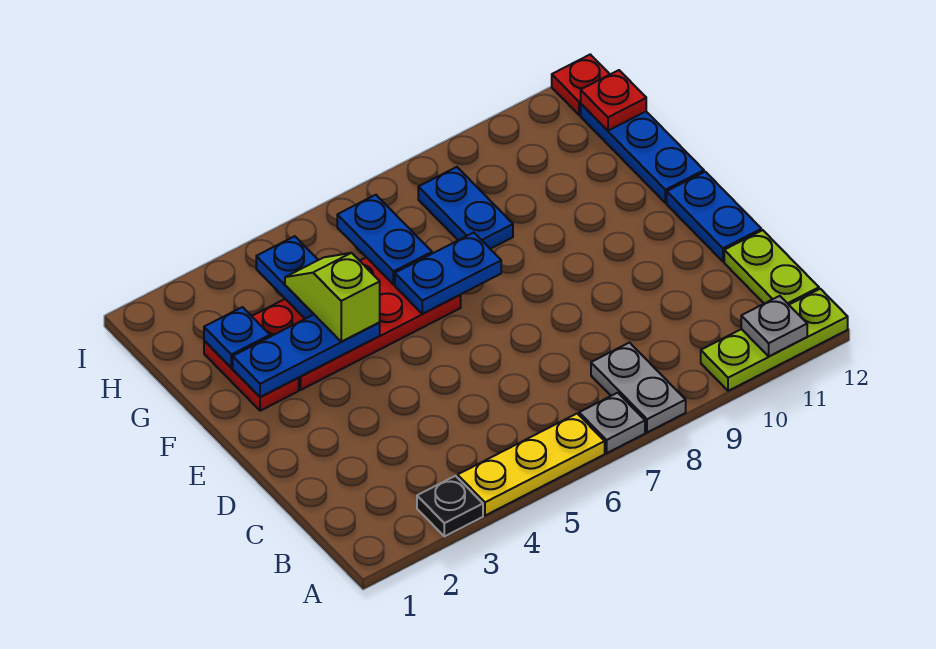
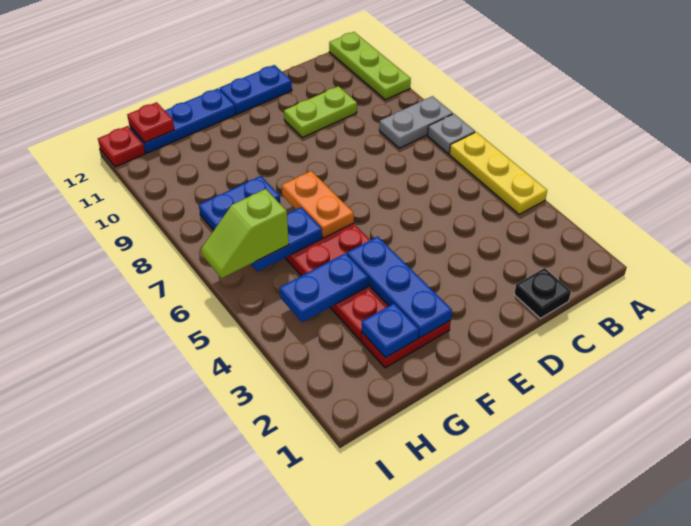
black 1x1 plate [417,476,483,536] -> black 1x1 plate moved to [514,268,571,318]
grey 1x1 plate [741,296,807,356] -> none
lime 1x2 plate [724,230,819,304] -> lime 1x2 plate moved to [284,86,357,138]
lime 1x2 slope [285,253,380,342] -> lime 1x2 slope moved to [201,189,289,278]
blue 1x2 plate [395,233,501,314] -> orange 1x2 plate [282,171,354,238]

